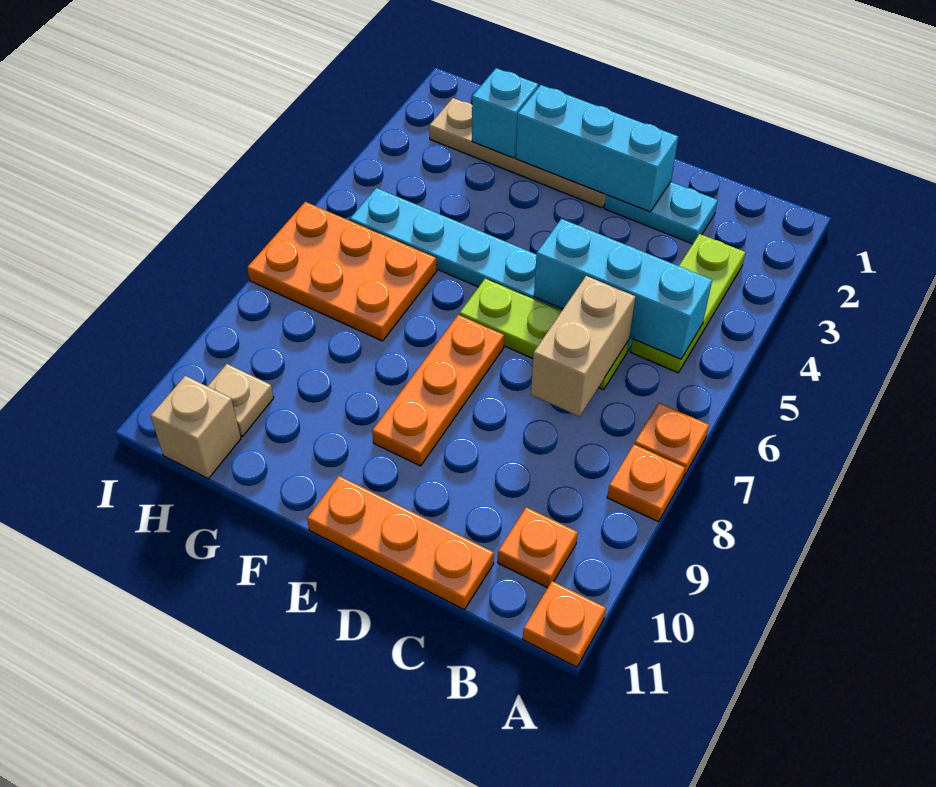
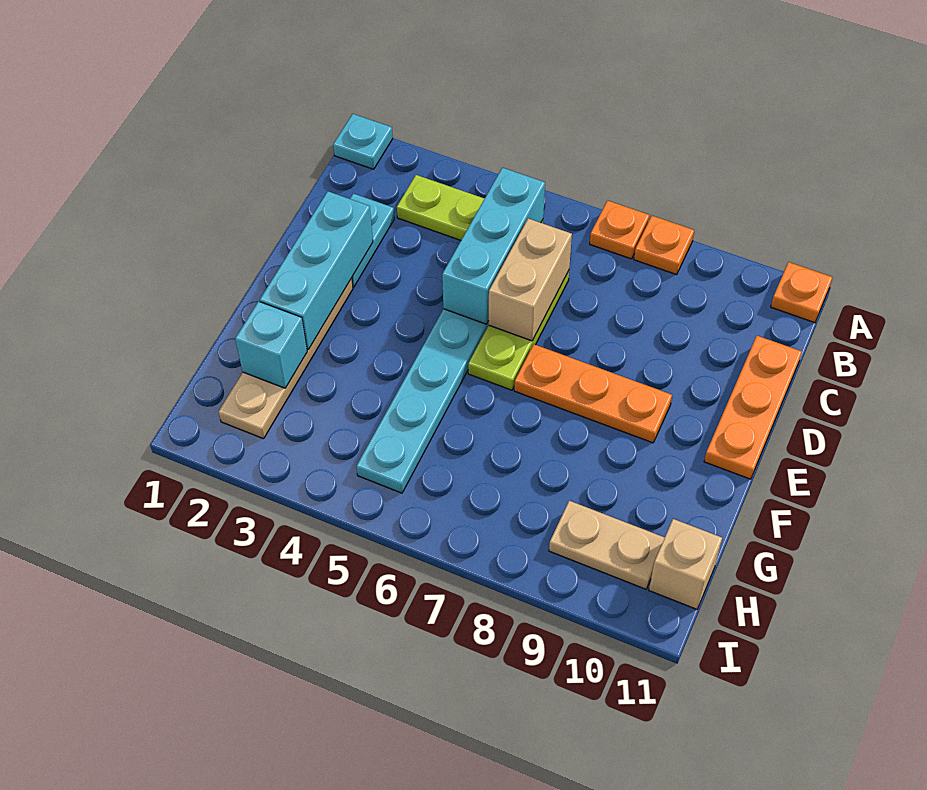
none -> cyan 1x1 plate [333,114,393,169]
orange 1x1 plate [498,507,578,588] -> none
tan 1x2 brick [531,276,635,416] -> tan 1x2 brick turned to [489,219,572,341]
orange 2x3 plate [247,202,437,341] -> none
tan 1x1 plate [208,364,274,436] -> tan 1x2 plate [549,501,665,589]

